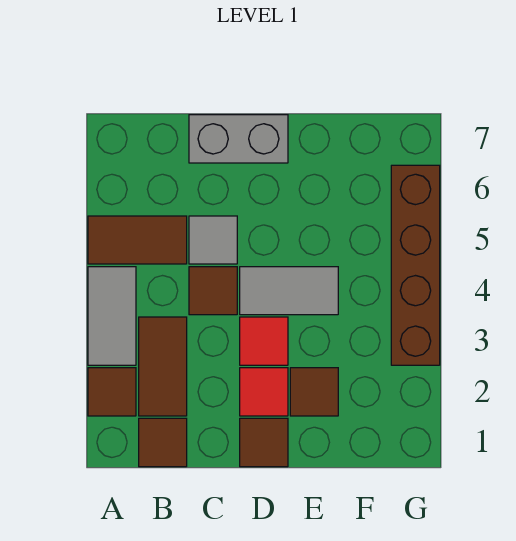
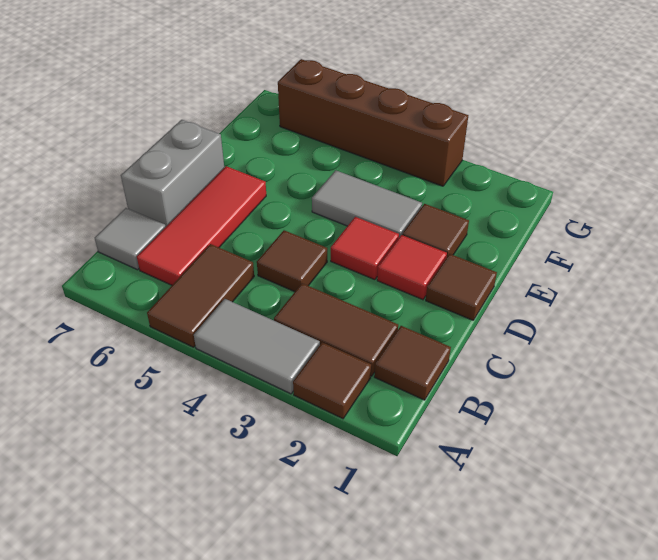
none -> red 1x3 tile [137,166,266,285]
grey 1x1 tile [189,216,237,264] -> grey 1x1 tile moved to [95,208,166,270]
grey 1x2 tile [240,267,338,315] -> grey 1x2 tile turned to [312,170,422,237]

